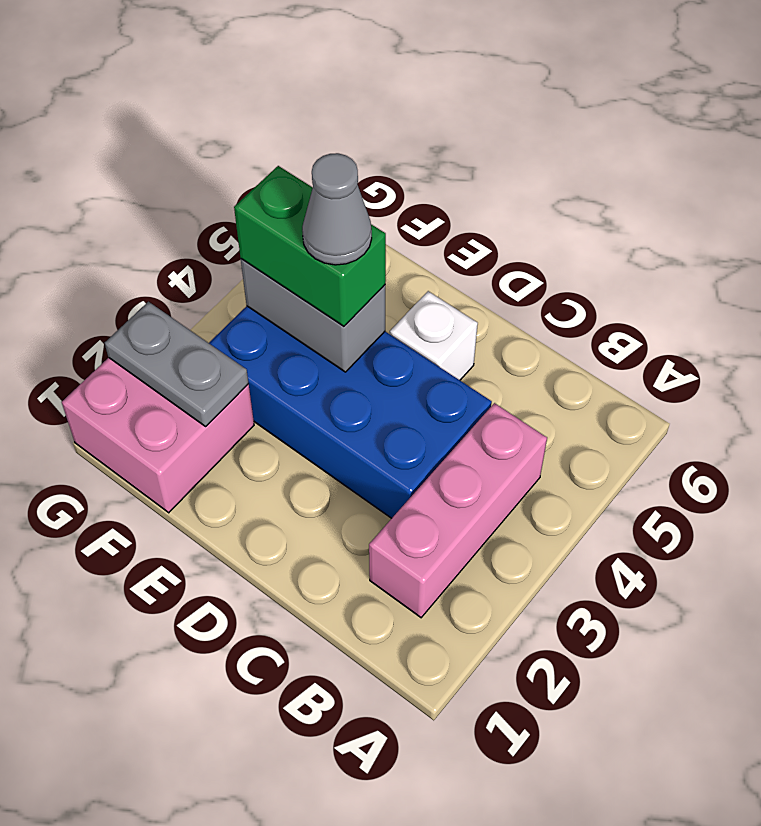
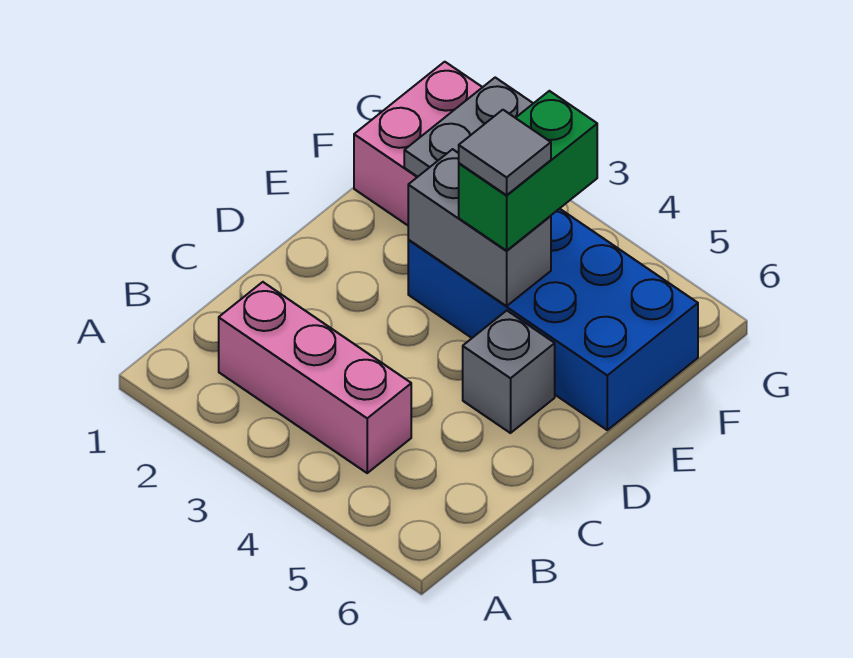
blue 2x4 brick [209,306,492,518] -> blue 2x4 brick turned to [408,209,698,430]
white 1x1 brick [390,291,478,380] -> grey 1x1 brick [463,311,555,433]
grey 1x2 brick [241,259,385,372] -> grey 1x2 brick turned to [408,149,551,306]
grey 1x1 cone [302,153,372,265] -> grey 1x1 tile [459,110,551,195]

